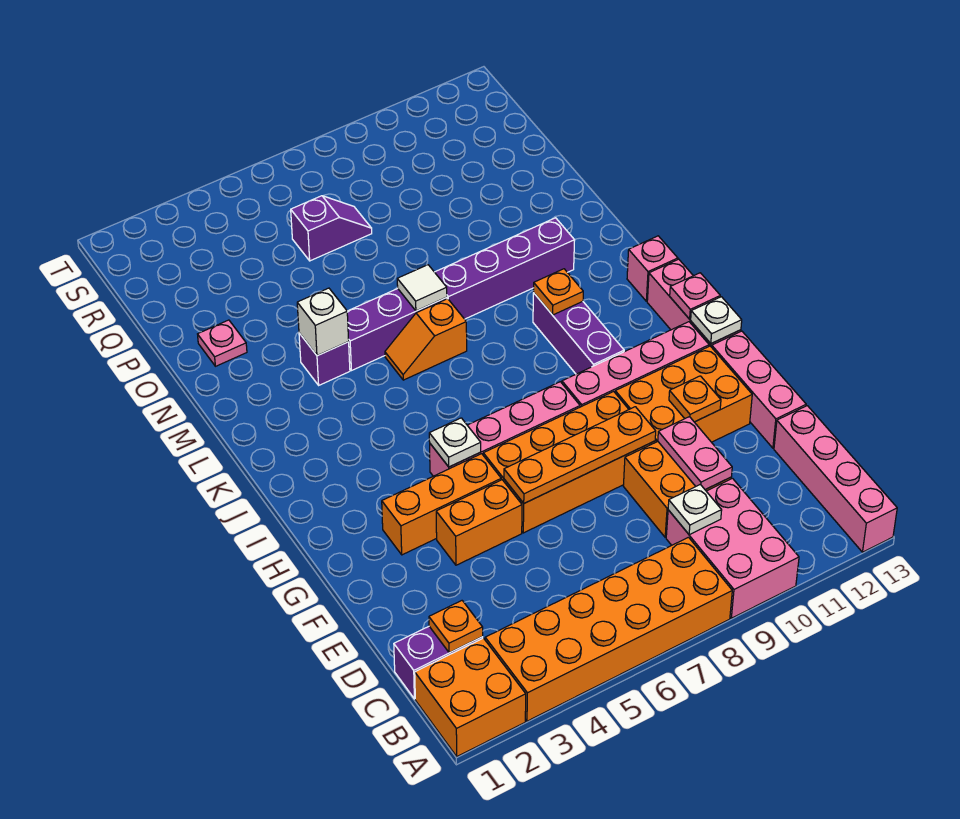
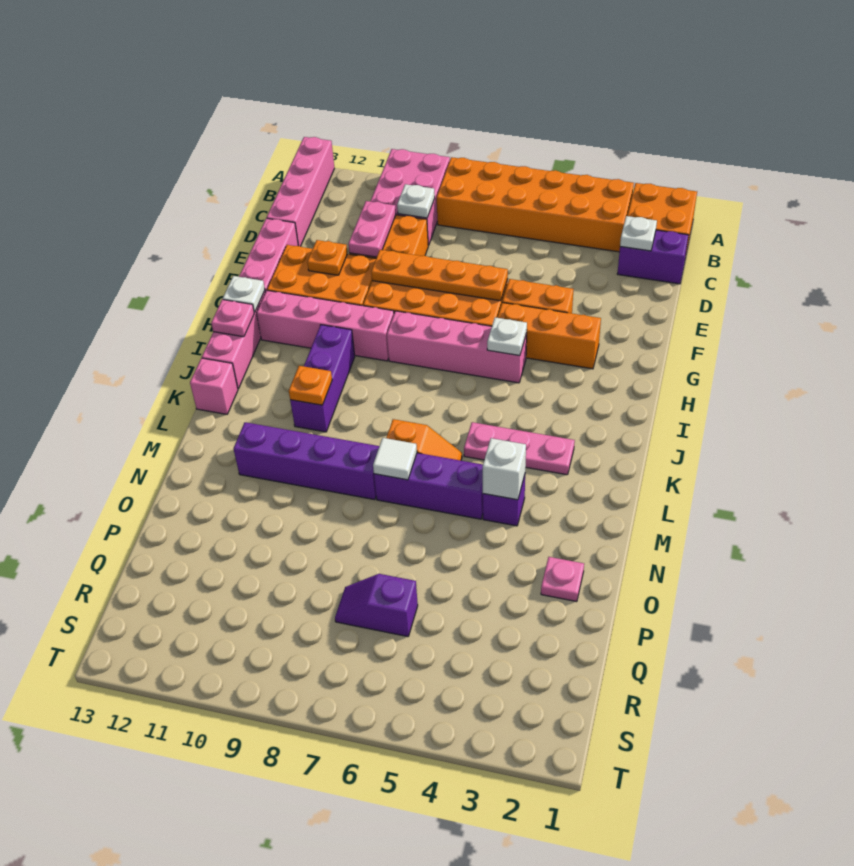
orange 1x1 plate [429,601,483,653] -> white 1x1 plate [620,216,657,251]
none -> pink 1x3 plate [464,422,575,475]

